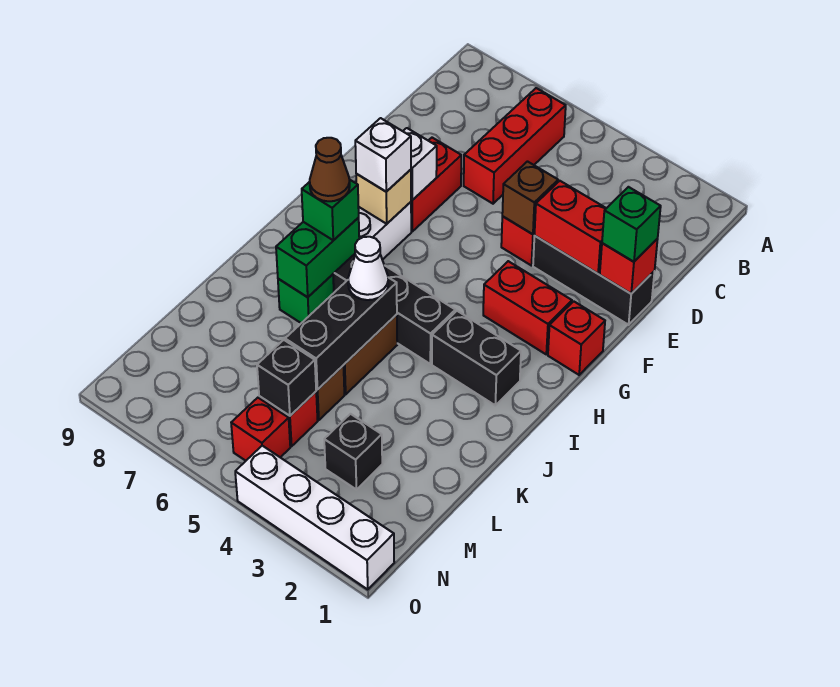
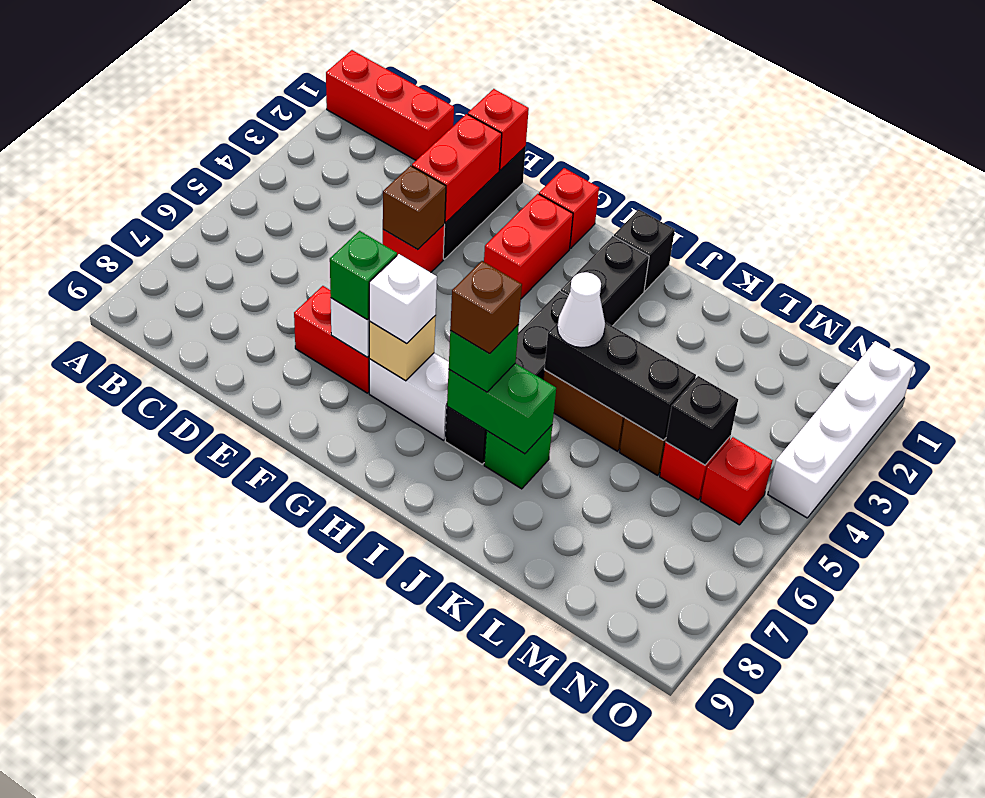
red 1x3 brick [464,88,566,204] -> red 1x3 brick moved to [326,50,454,160]
green 1x1 brick [602,187,661,262] -> green 1x1 brick moved to [330,231,397,320]
brown 1x1 cone [310,138,350,201] -> brown 1x1 brick [450,261,522,353]
black 1x1 brick [324,414,382,490] -> black 1x1 brick moved to [614,209,675,291]

